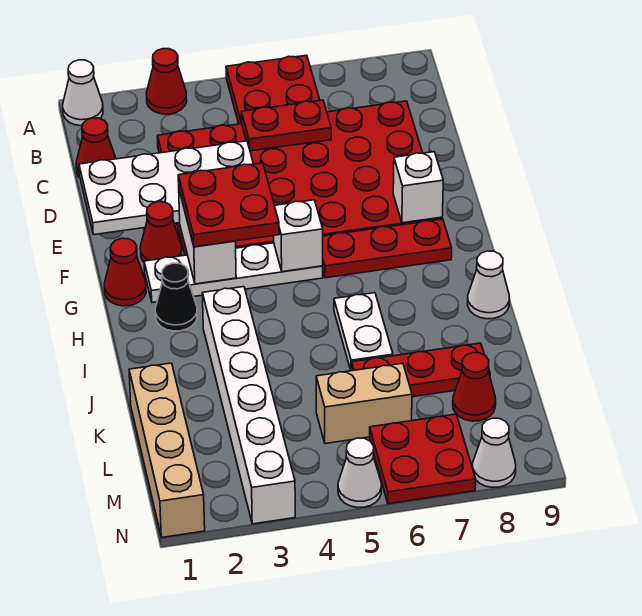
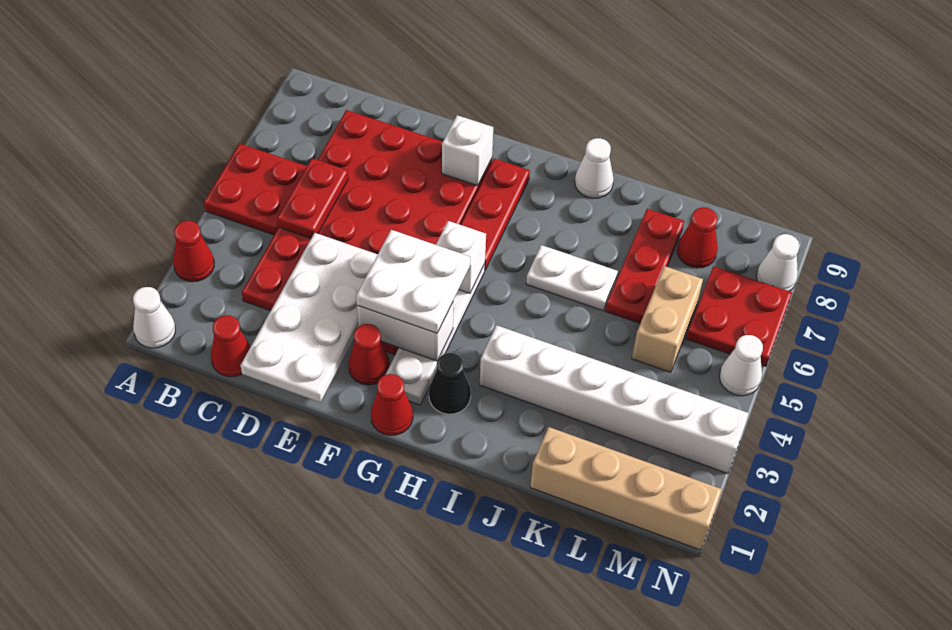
red 2x2 plate [178,163,279,247] -> white 2x2 plate [356,230,470,333]

